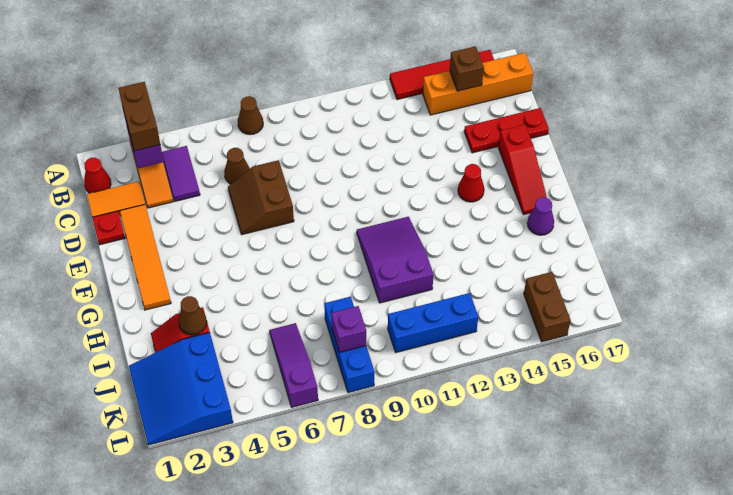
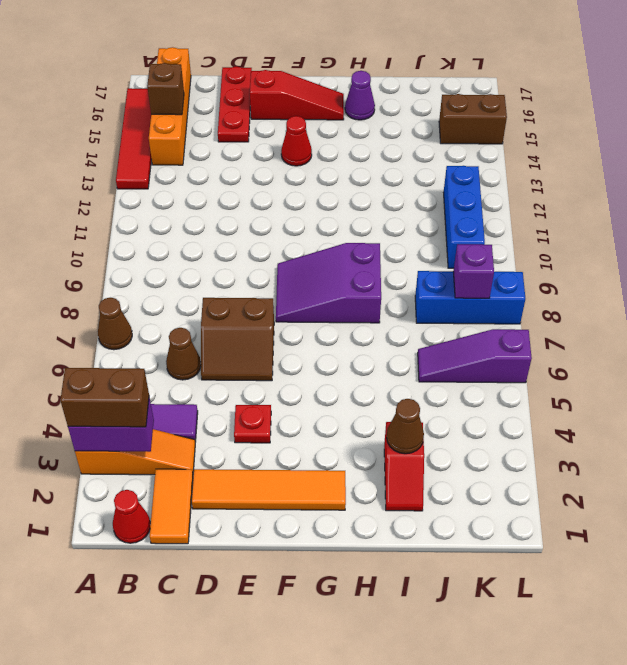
red 1x1 plate [92,211,125,245] -> red 1x1 plate moved to [234,405,271,443]
purple 2x3 slope [357,217,434,303] -> purple 2x3 slope moved to [276,243,381,323]
blue 3x3 slope [129,332,233,445] -> none

